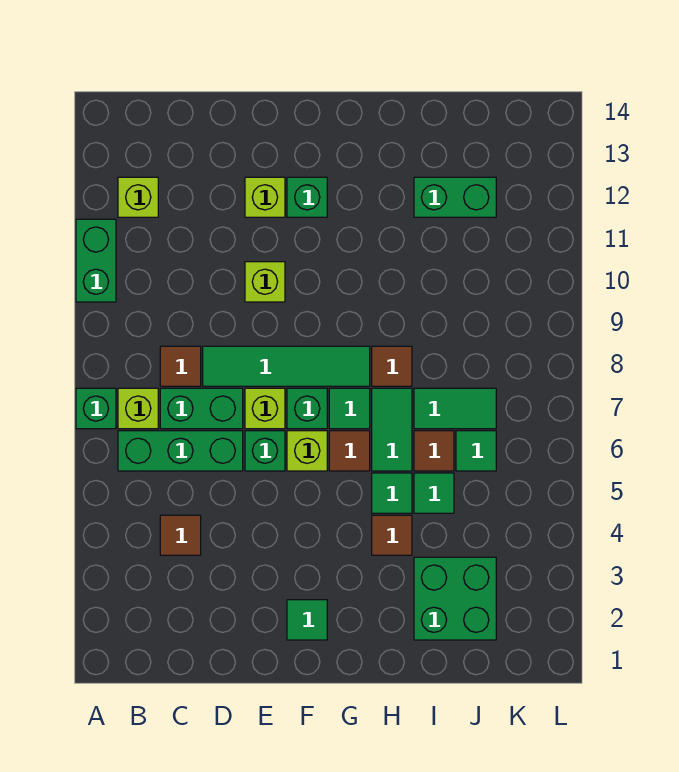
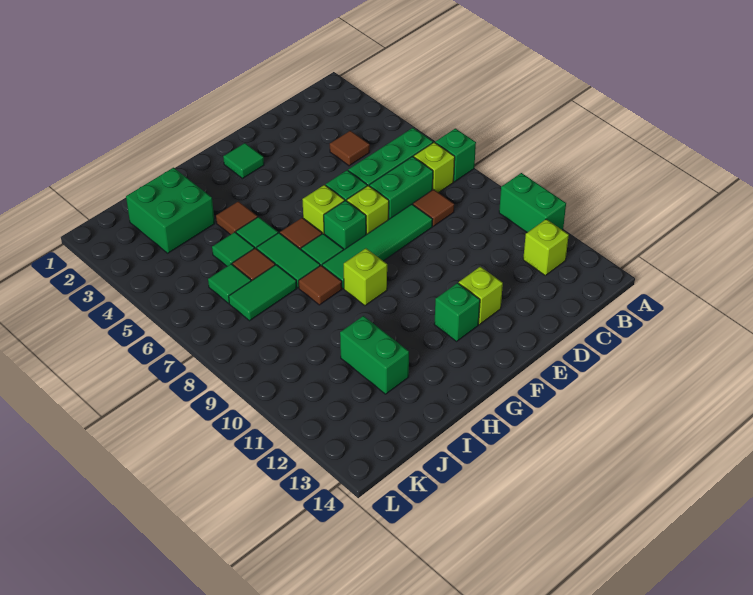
lime 1x1 brick [245,262,285,302] -> lime 1x1 brick moved to [344,248,387,306]
green 1x2 brick [414,177,496,217] -> green 1x2 brick turned to [340,316,409,394]

